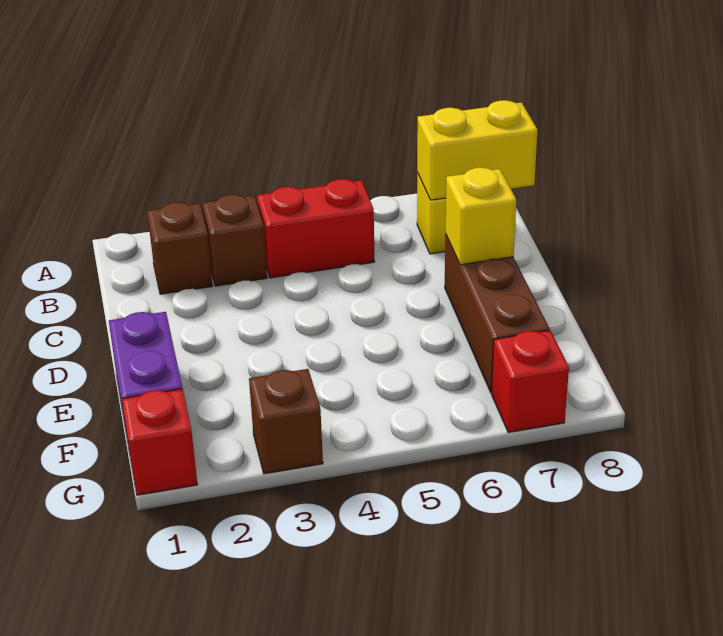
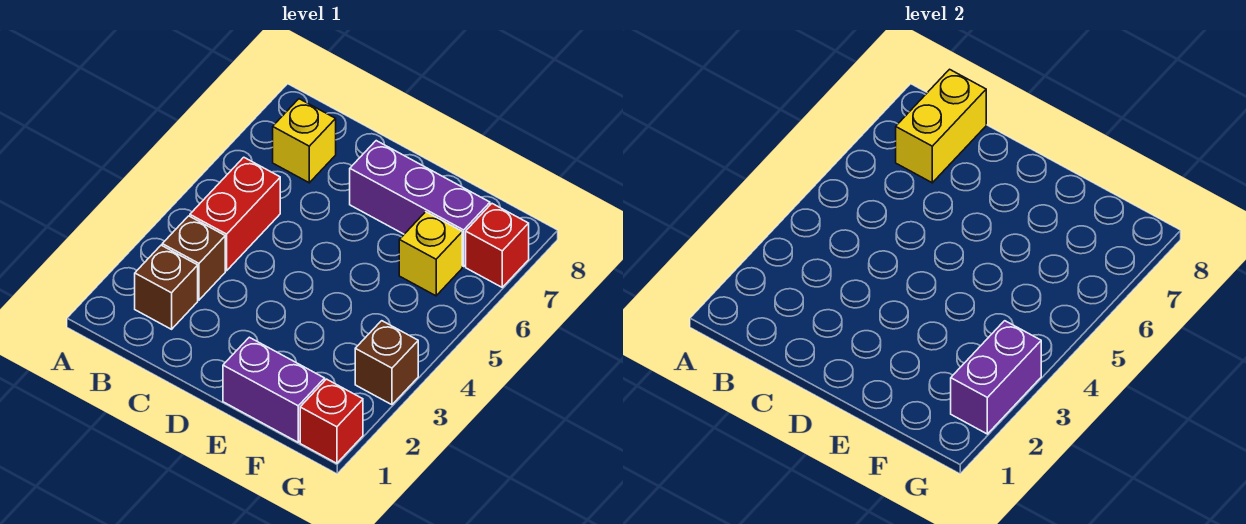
brown 1x3 brick [445,235,549,393] -> purple 1x3 brick [350,141,490,266]
yellow 1x1 brick [446,168,516,265] -> yellow 1x1 brick moved to [399,212,462,296]
none -> purple 1x2 brick [951,321,1041,434]

